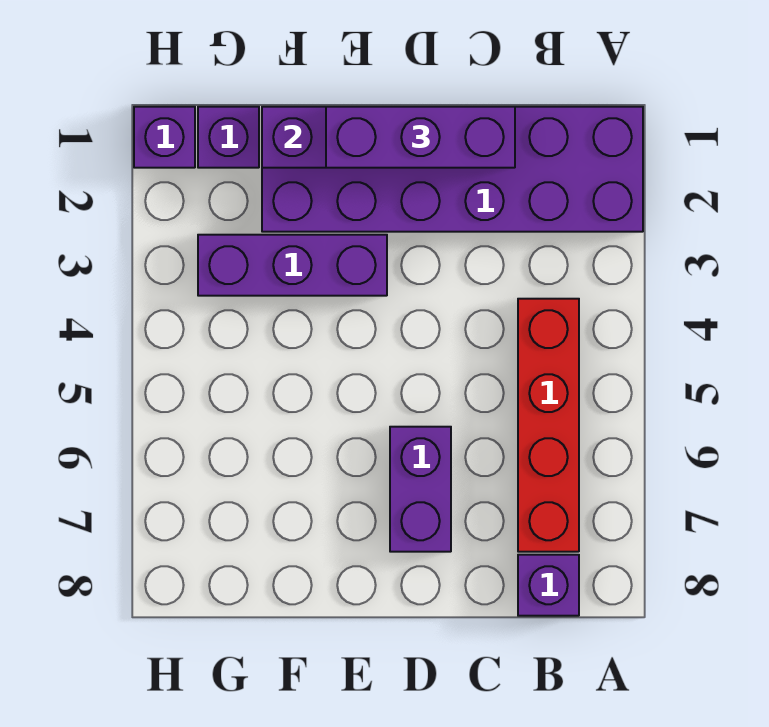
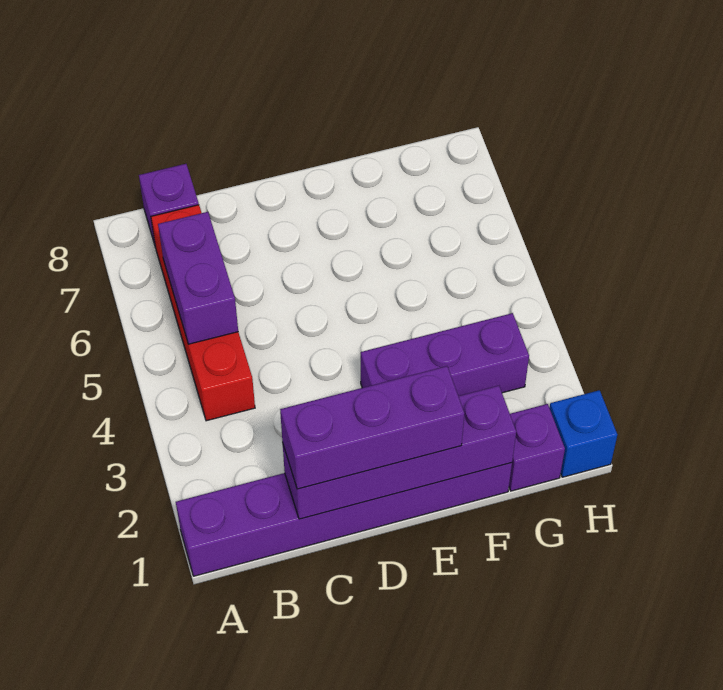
purple 2x6 brick [262,107,643,232] -> purple 1x6 brick [176,463,512,576]
purple 1x2 brick [390,427,451,552] -> purple 1x2 brick moved to [158,212,238,344]
purple 1x1 brick [134,107,195,168] -> blue 1x1 brick [550,390,617,477]

